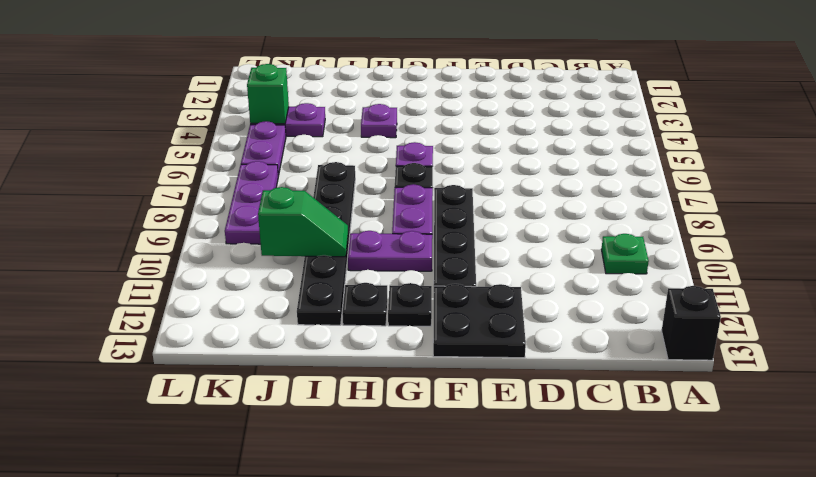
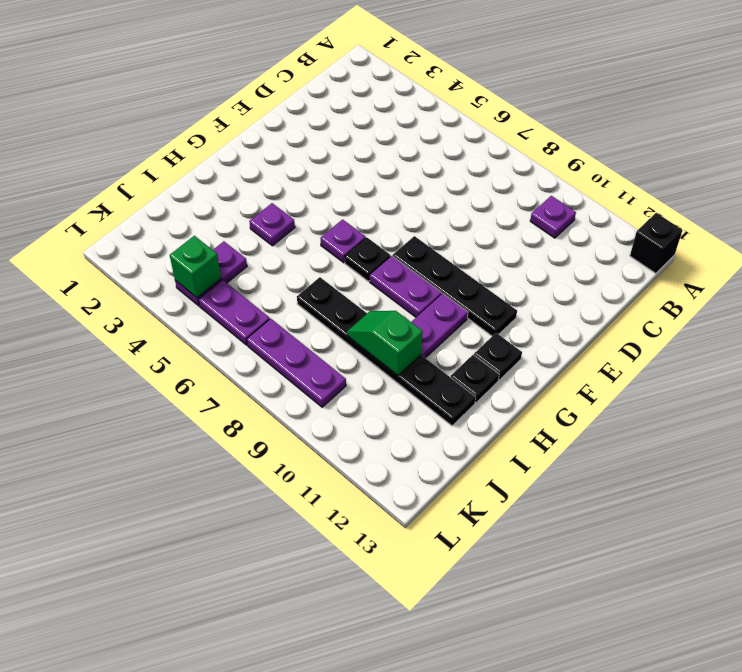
green 1x1 plate [601,234,649,274] -> purple 1x1 plate [530,196,576,238]
black 2x2 plate [433,284,526,358] -> none
green 1x2 slope [258,187,348,257] -> green 1x2 slope turned to [347,311,423,375]

